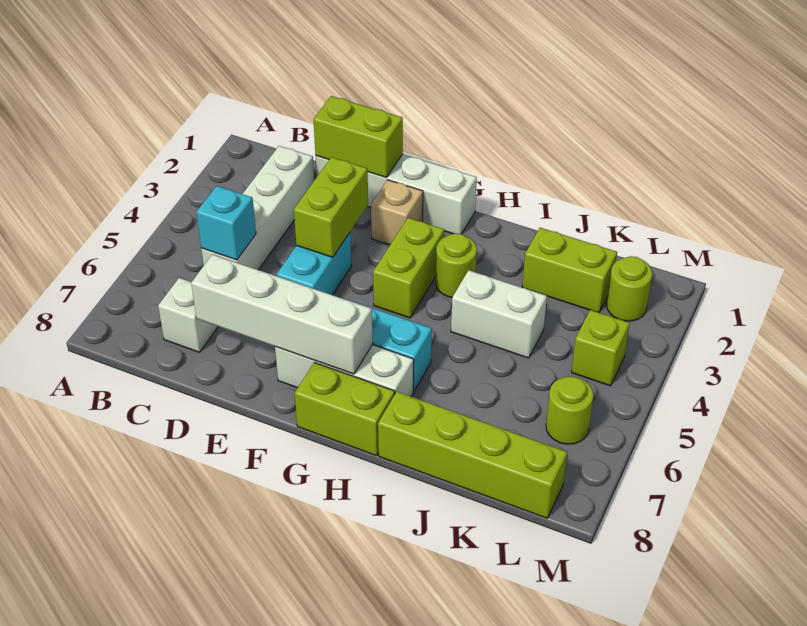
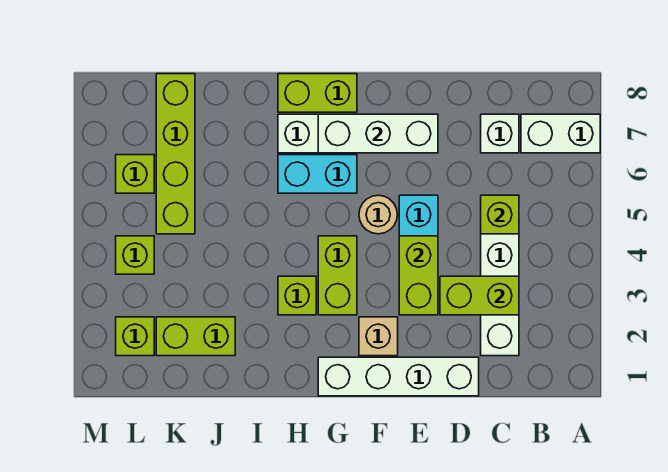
cyan 1x1 brick [197,186,256,260] -> lime 1x1 brick [481,195,519,234]
lime 1x2 brick [314,96,403,177] -> lime 1x2 brick moved to [440,276,519,315]
white 1x4 brick [191,255,373,374] -> white 1x3 brick [318,114,438,153]
none -> tan 1x1 round brick [359,195,398,234]
lime 1x1 round brick [436,233,477,297] -> lime 1x1 brick [278,276,316,315]
white 1x2 brick [451,270,547,358] -> white 1x2 brick moved to [521,114,600,153]
lime 1x4 brick [378,392,567,518] -> lime 1x4 brick turned to [156,74,195,234]
lime 1x1 round brick [607,256,653,321] -> lime 1x1 brick [116,317,154,356]
lime 1x1 round brick [546,377,594,444] -> lime 1x1 brick [116,155,154,193]

